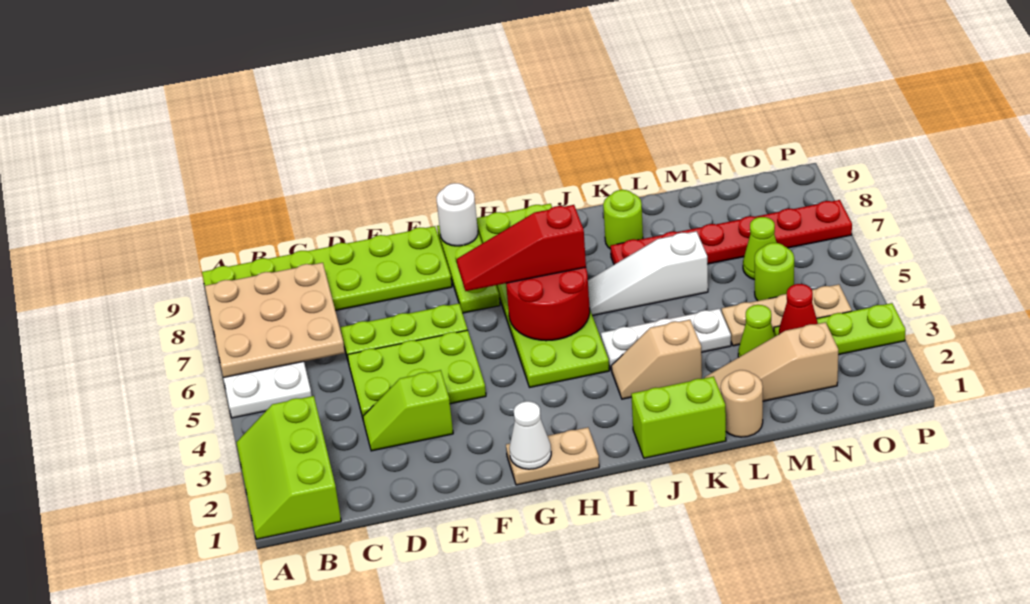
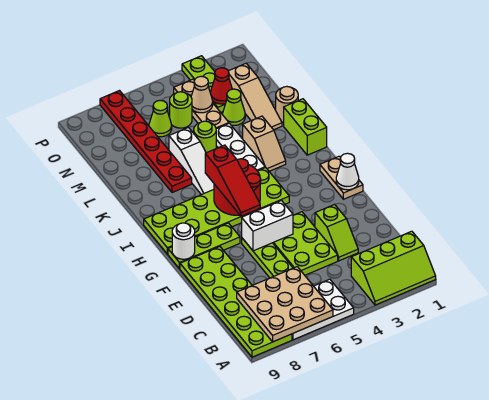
none -> white 1x2 brick [242,201,293,251]
lime 1x1 round brick [603,190,643,249] -> lime 1x1 round brick moved to [194,121,216,153]
none -> tan 1x1 cone [191,76,213,113]

